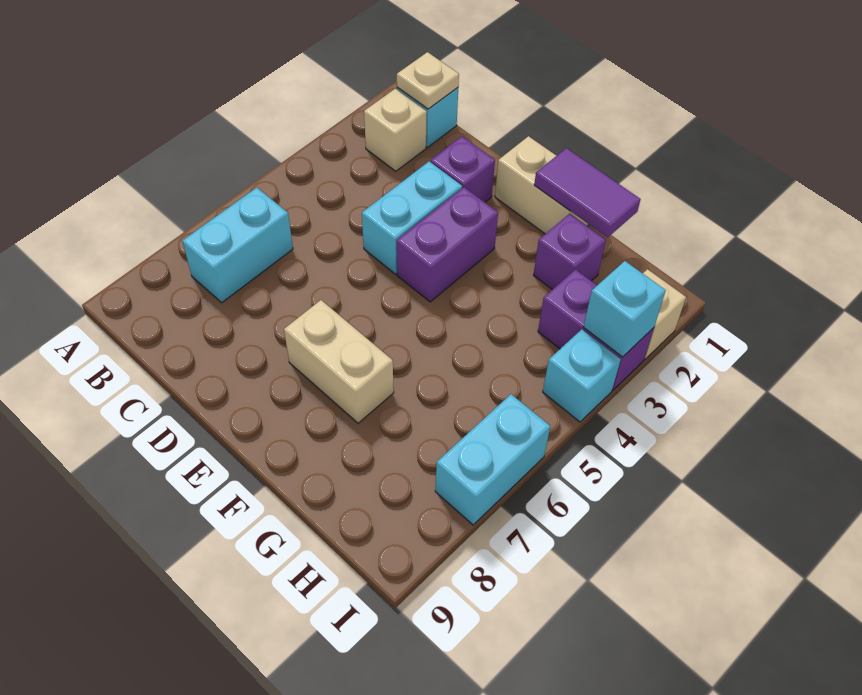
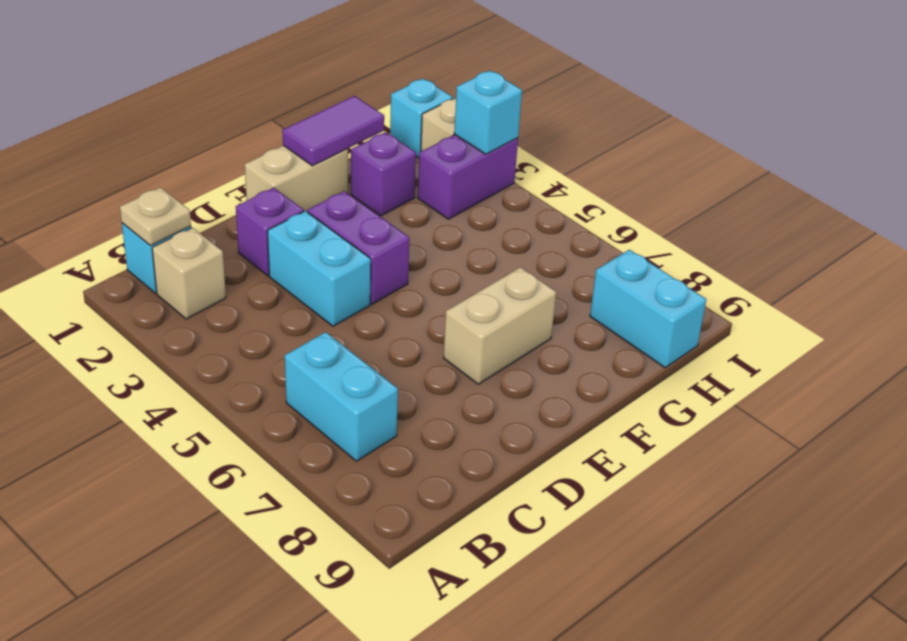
cyan 1x1 brick [543,329,621,422] -> cyan 1x1 brick moved to [390,79,453,158]
cyan 1x2 brick [435,394,550,525] -> cyan 1x2 brick moved to [590,250,706,368]

